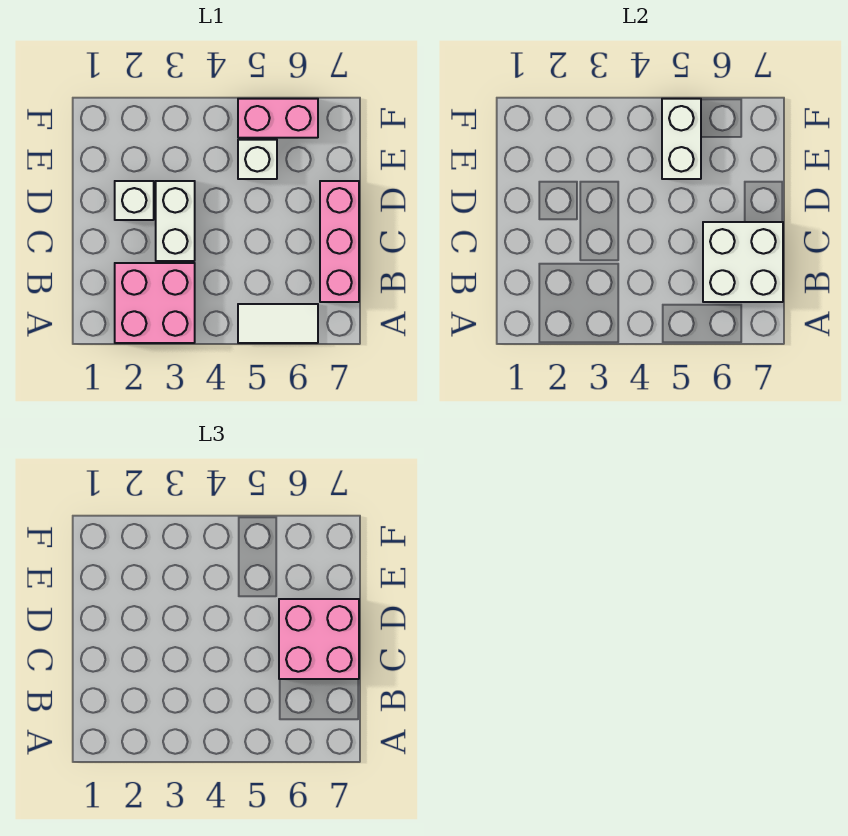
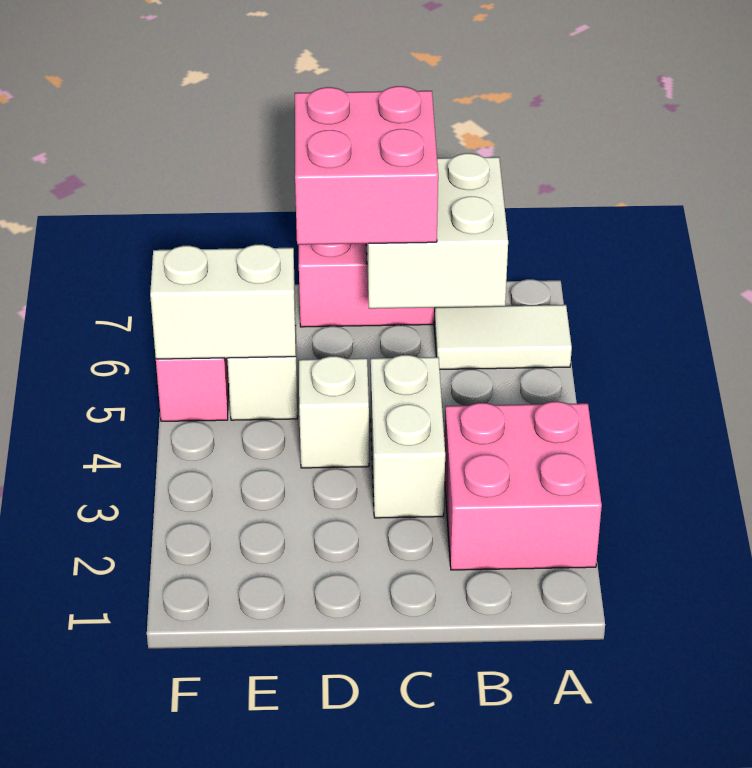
white 1x2 tile [238,304,318,343] -> white 1x2 tile turned to [434,305,572,369]
white 1x2 brick [156,181,195,261] -> white 1x2 brick turned to [371,355,445,518]
white 1x1 brick [115,181,154,220] -> white 1x1 brick moved to [299,356,369,468]

